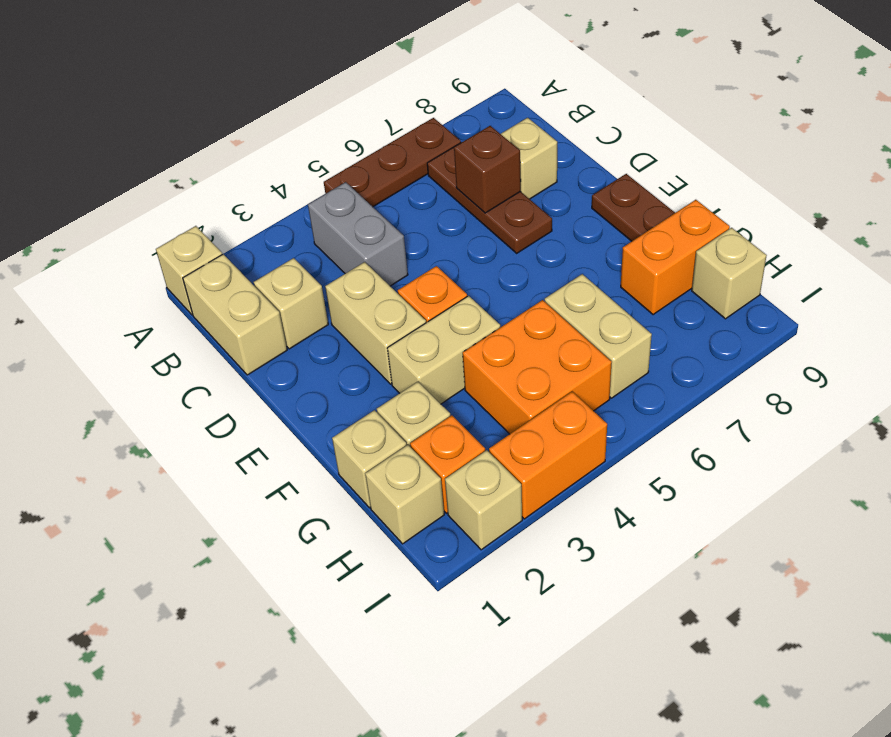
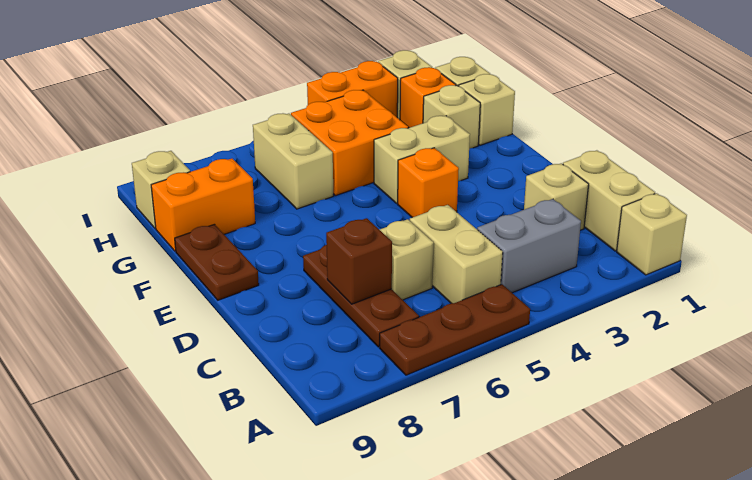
grey 1x2 brick [308,182,408,286] -> grey 1x2 brick turned to [477,199,581,293]
tan 1x1 brick [501,118,557,199] -> tan 1x1 brick moved to [380,219,434,300]
tan 1x2 brick [325,262,426,384] -> tan 1x2 brick moved to [410,205,503,303]

